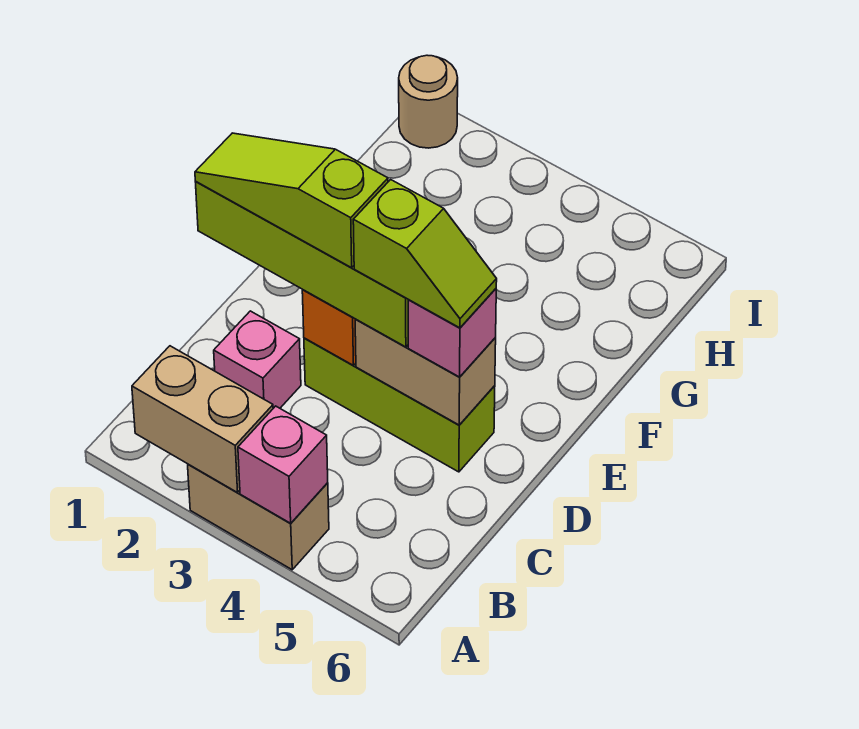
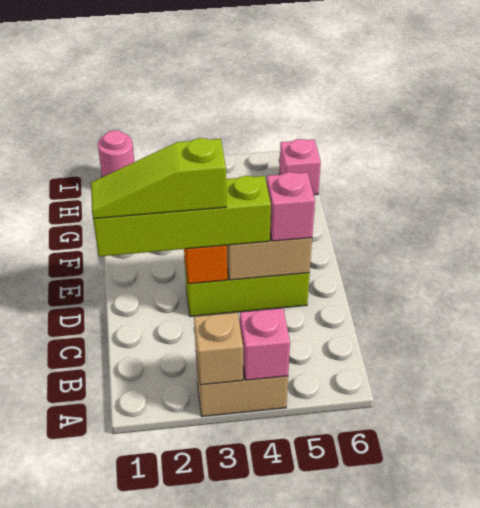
tan 1x2 brick [132,346,273,493] -> tan 1x1 brick [194,312,243,385]
pink 1x1 brick [214,311,301,408] -> pink 1x1 brick moved to [279,139,321,195]
lime 1x2 slope [353,179,497,328] -> none
tan 1x1 round brick [399,55,458,148] -> pink 1x1 round brick [98,130,134,177]

